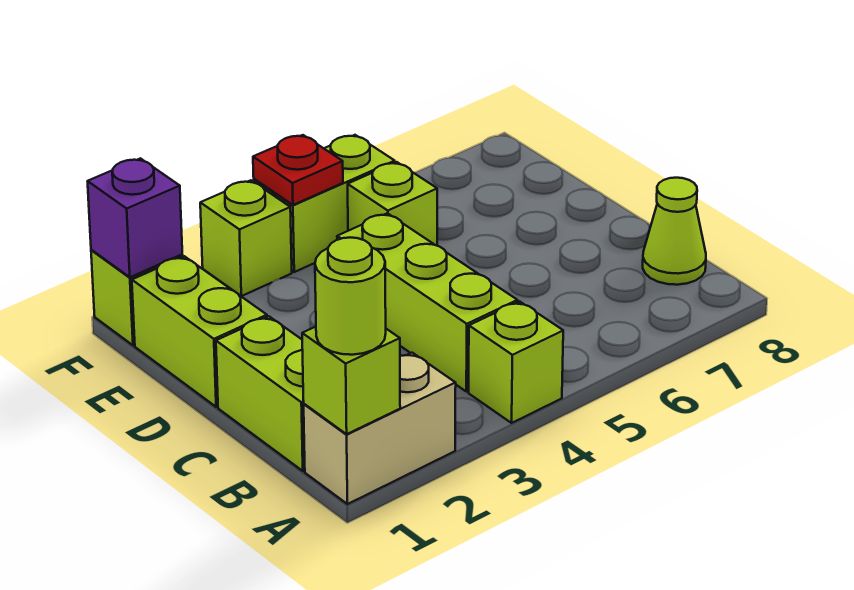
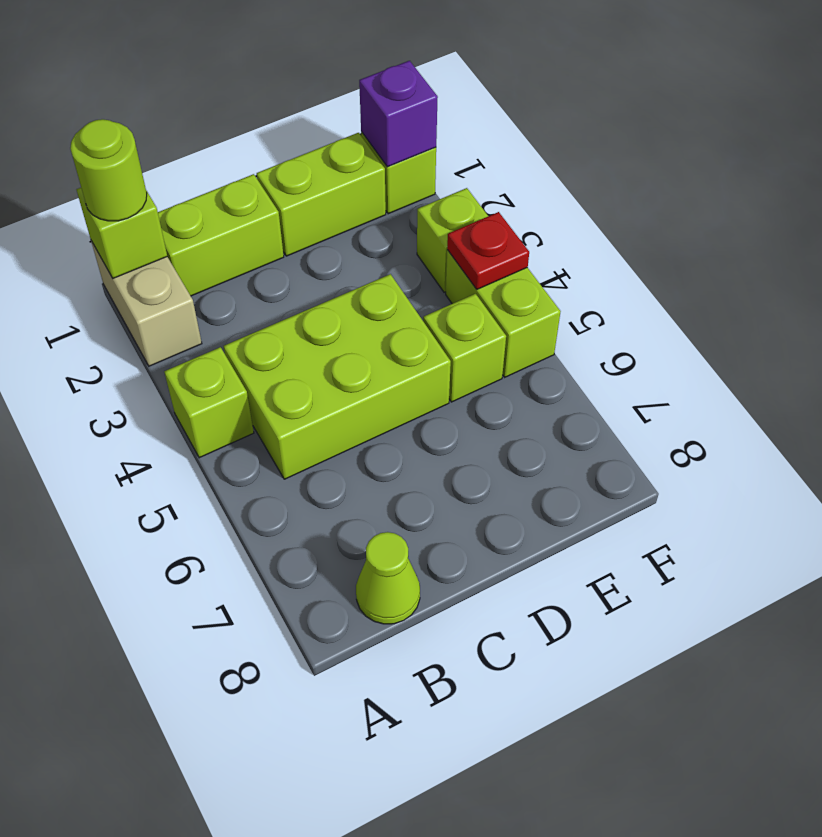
lime 1x3 brick [337,213,518,392] -> lime 2x3 brick [224,274,451,479]

